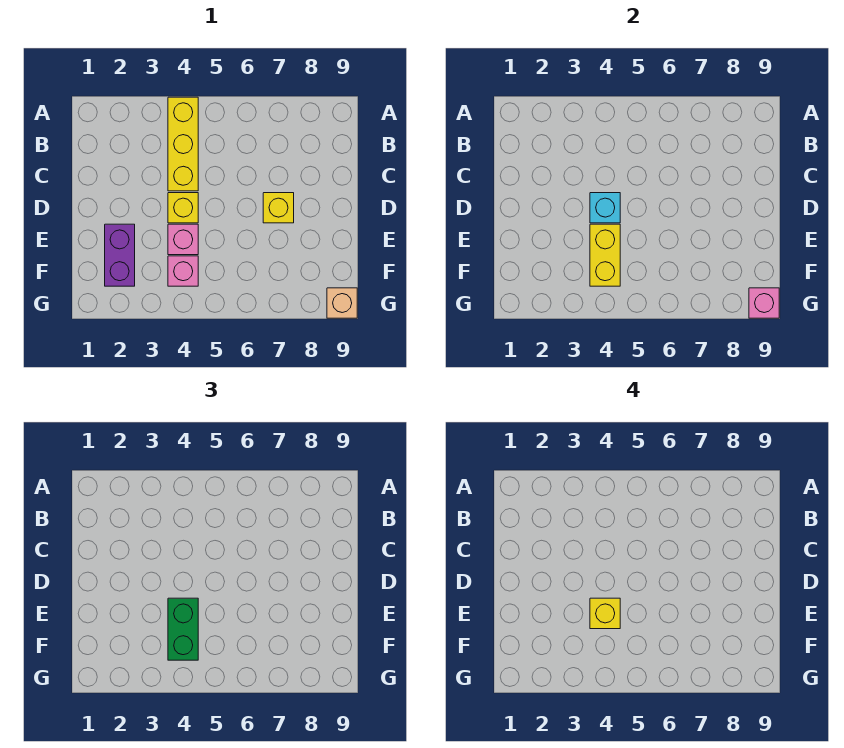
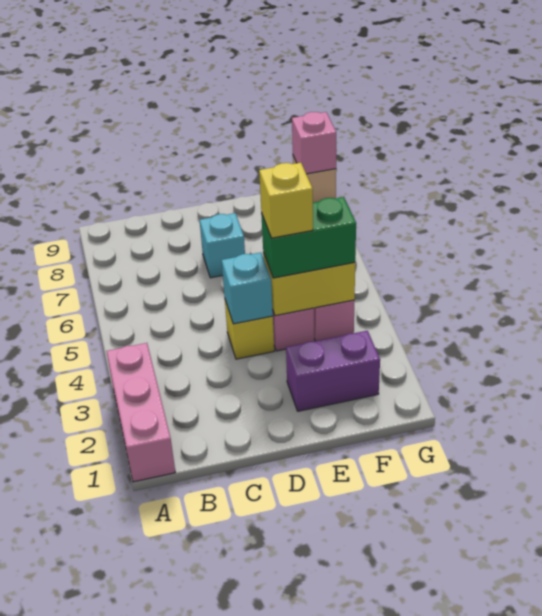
none -> pink 1x3 brick [106,343,175,482]
yellow 1x3 brick [168,97,198,191] -> none
yellow 1x1 brick [263,193,294,223] -> cyan 1x1 brick [200,213,245,278]

